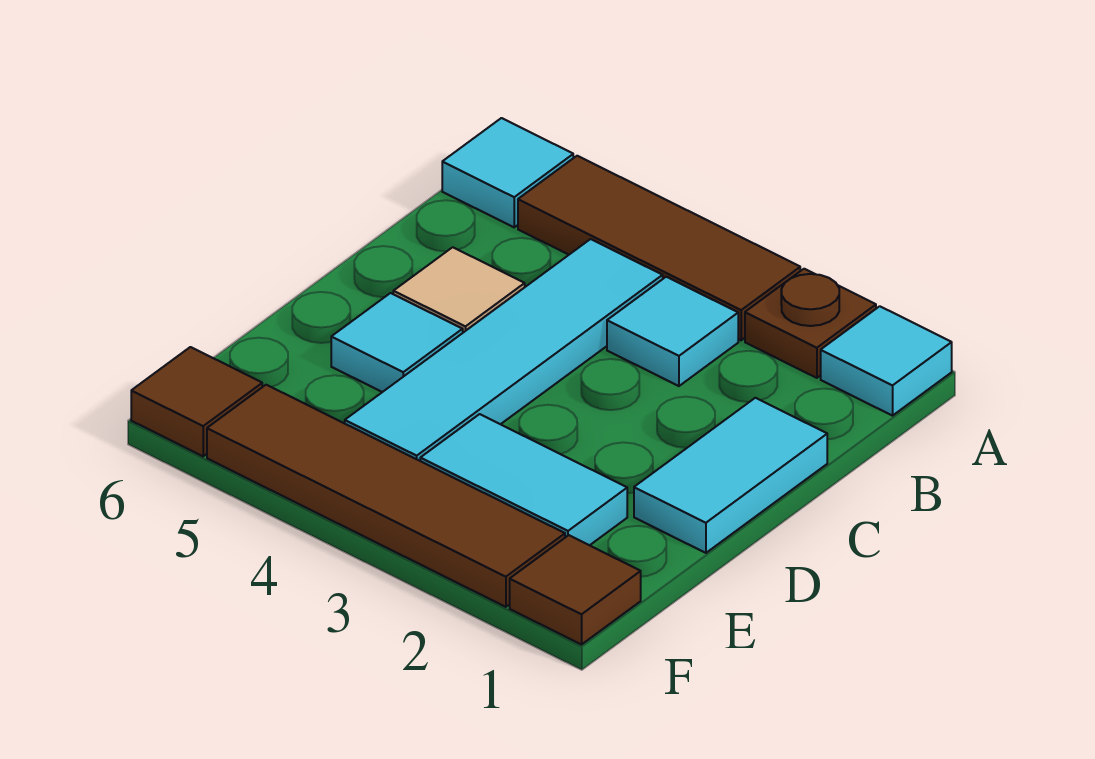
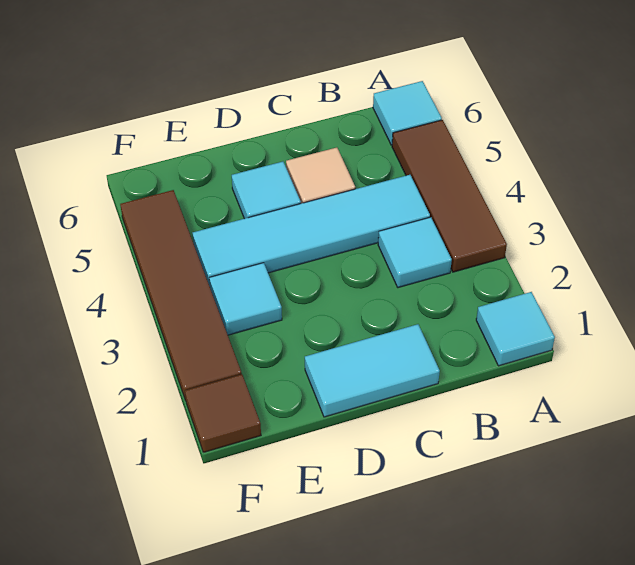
brown 1x1 plate [745,269,876,378] -> none
cyan 1x2 tile [420,414,627,545] -> cyan 1x1 tile [209,263,282,335]
brown 1x1 tile [131,347,262,456] -> none

